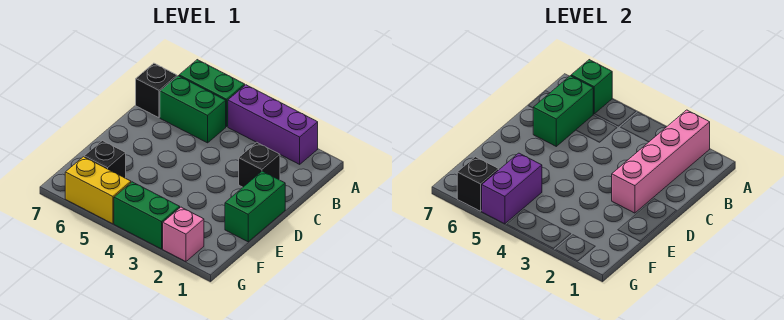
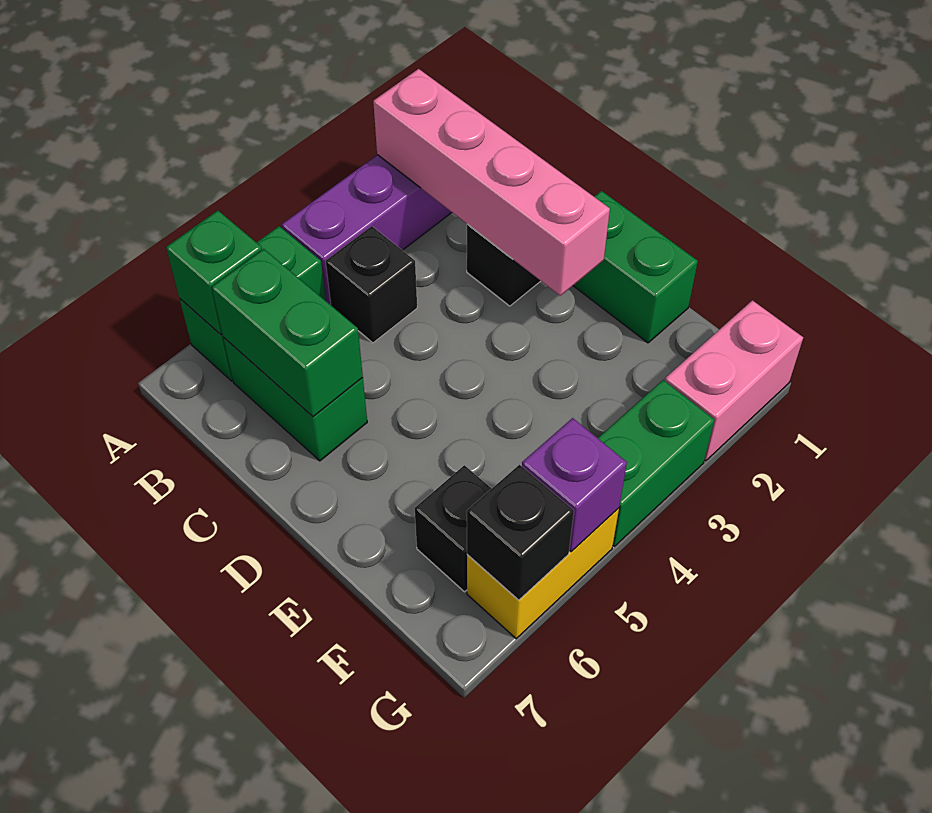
green 1x2 brick [160,76,226,143] -> green 1x2 brick turned to [223,338,367,461]
black 1x1 brick [136,63,177,118] -> black 1x1 brick moved to [326,226,417,343]
purple 1x2 brick [482,153,542,224] -> purple 1x1 brick [522,418,627,552]
pink 1x1 brick [163,207,204,262] -> pink 1x2 brick [665,300,803,461]

